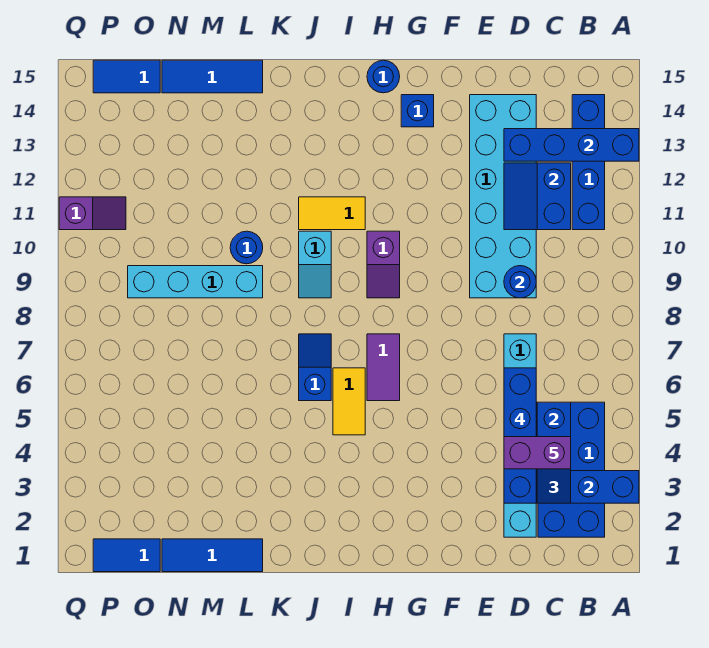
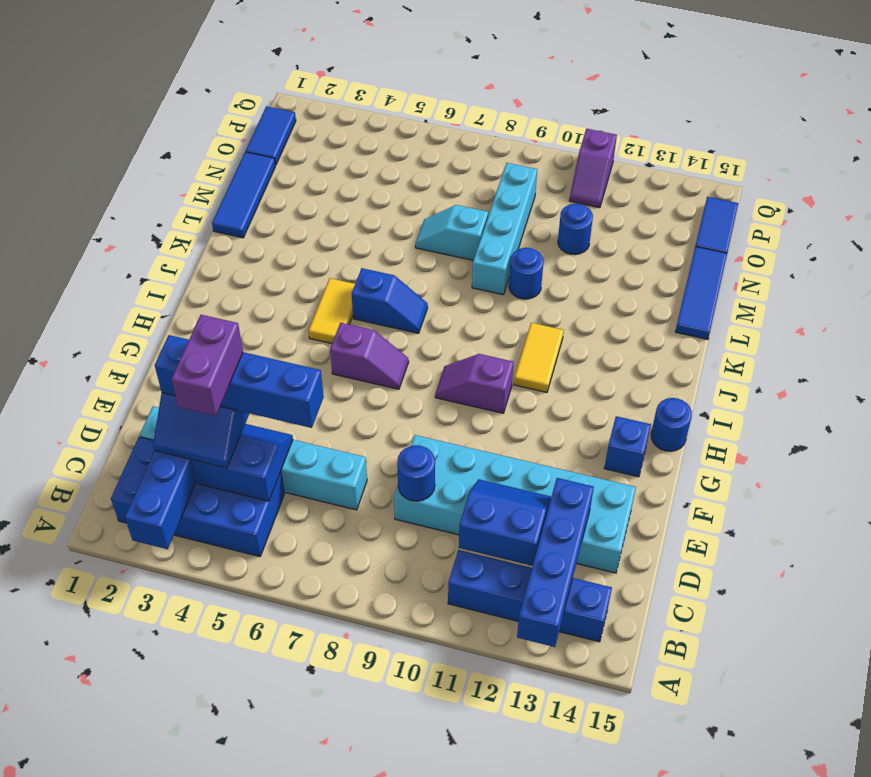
purple 1x2 tile [367,334,400,401] -> purple 1x2 slope [330,323,409,389]
yellow 1x2 tile [333,368,365,435] -> yellow 1x2 tile turned to [309,278,355,344]
cyan 1x2 slope [299,231,331,298] -> cyan 1x2 slope moved to [415,205,488,260]
none -> blue 1x1 round brick [558,204,593,254]

